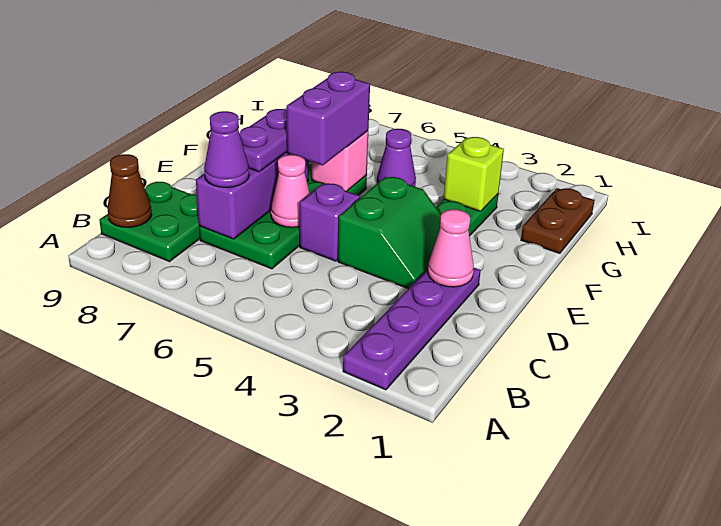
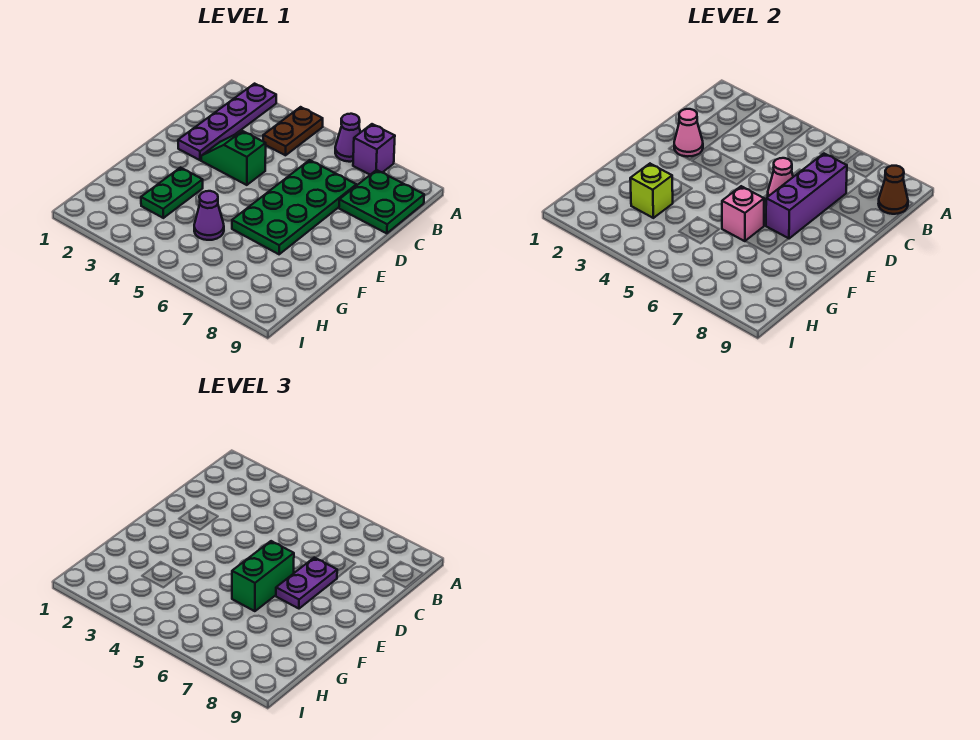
purple 1x1 cone [204,111,249,187] -> purple 1x1 cone moved to [335,114,360,162]
green 2x2 slope [338,177,441,289] -> green 1x2 slope [201,131,266,185]
purple 1x1 brick [300,183,360,261] -> purple 1x1 brick moved to [353,124,395,175]
purple 1x2 brick [287,72,370,165] -> green 1x2 brick [232,541,294,611]
brown 1x2 plate [521,188,594,253] -> brown 1x2 plate moved to [263,107,323,155]

